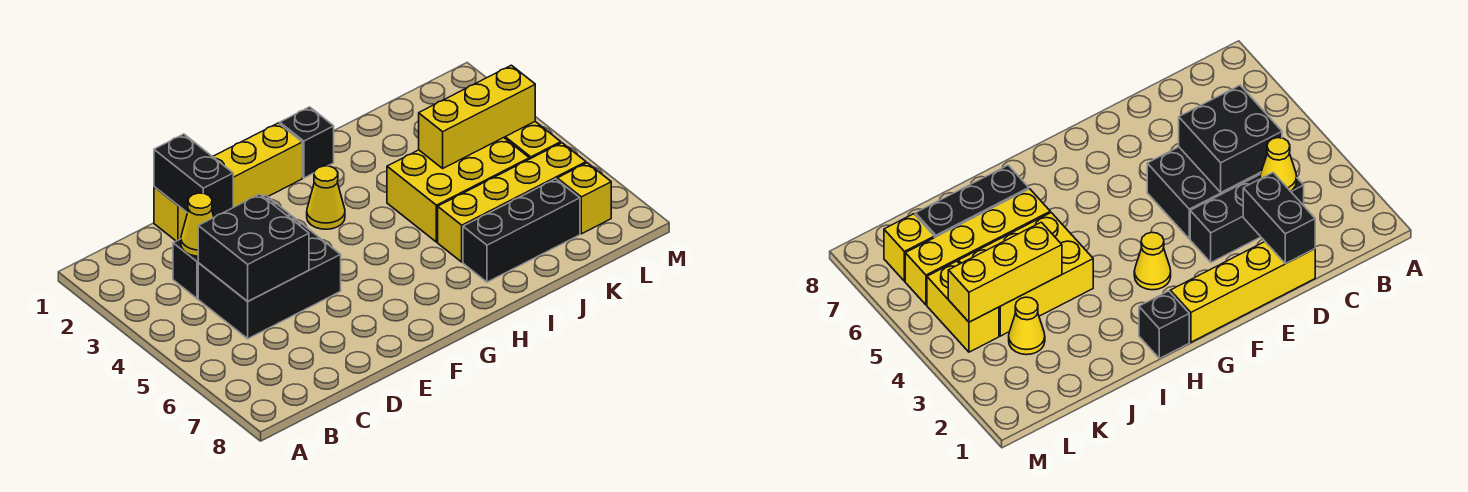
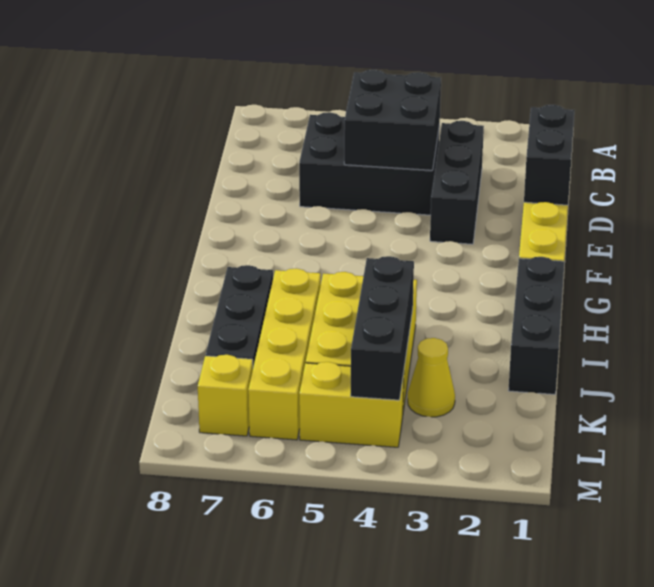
yellow 1x1 cone [181,193,214,256] -> none
black 2x3 brick [198,216,341,339] -> black 2x3 brick turned to [299,112,440,215]
black 1x2 brick [154,134,233,217] -> black 1x2 brick turned to [524,105,575,205]
yellow 1x1 cone [307,166,345,229] -> none
black 1x1 brick [280,107,334,178] -> black 1x3 brick [508,257,564,394]
yellow 1x3 brick [419,65,535,168] -> black 1x3 brick [351,256,414,400]

